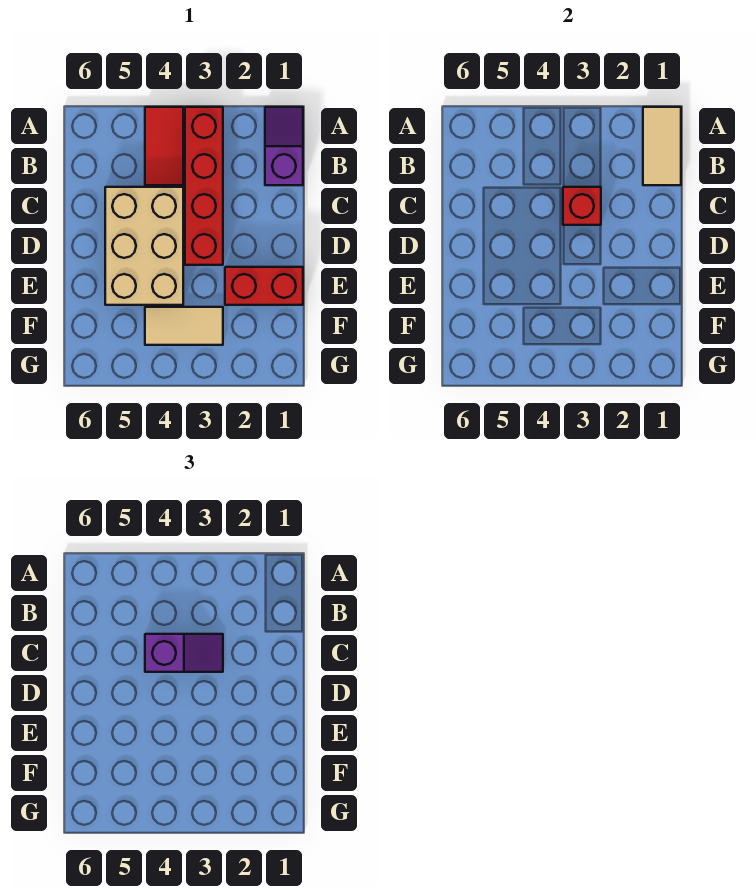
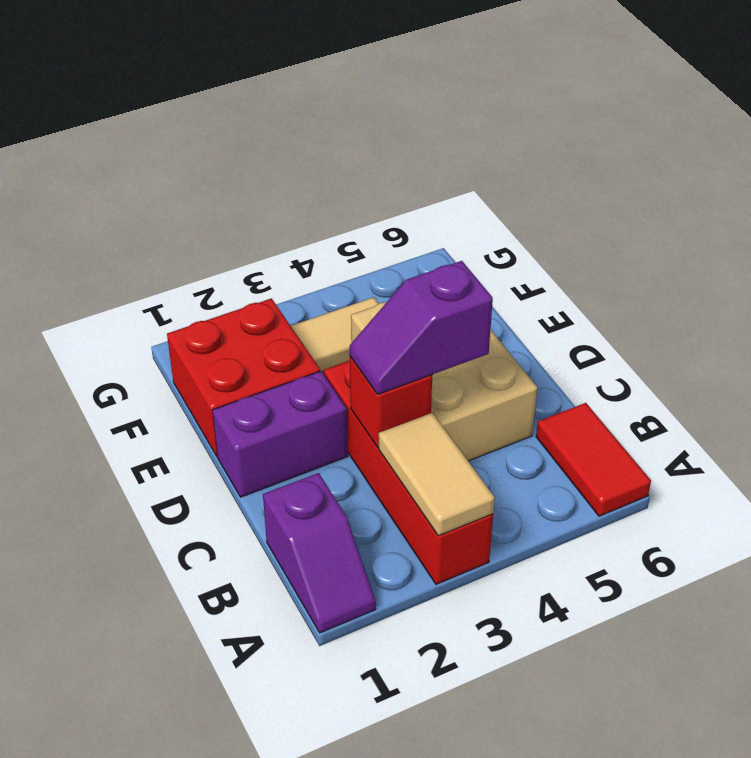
tan 1x2 tile [643,107,681,185] -> tan 1x2 tile moved to [379,413,495,536]
red 1x2 tile [145,107,183,185] -> red 1x2 tile moved to [536,403,651,516]
none -> purple 1x2 brick [212,371,348,497]
red 1x2 brick [225,267,303,305] -> red 2x2 brick [167,298,320,456]

